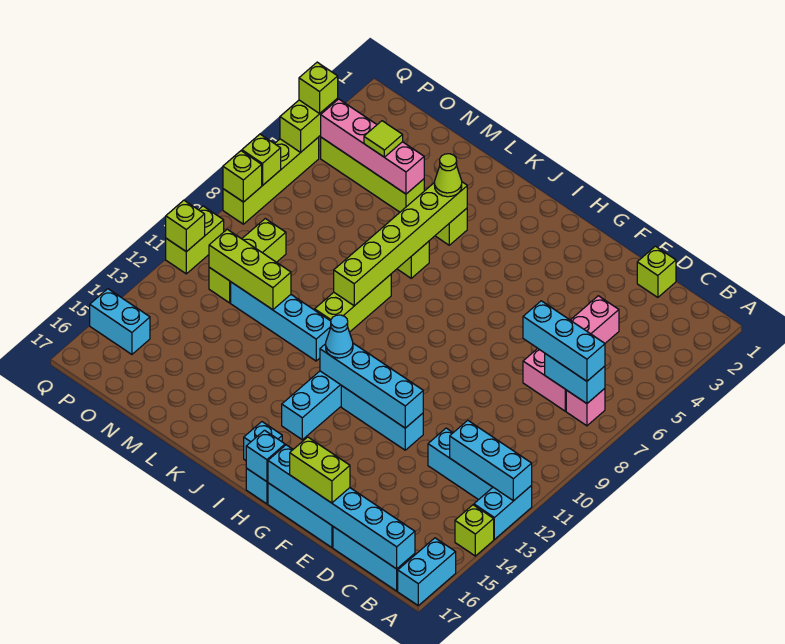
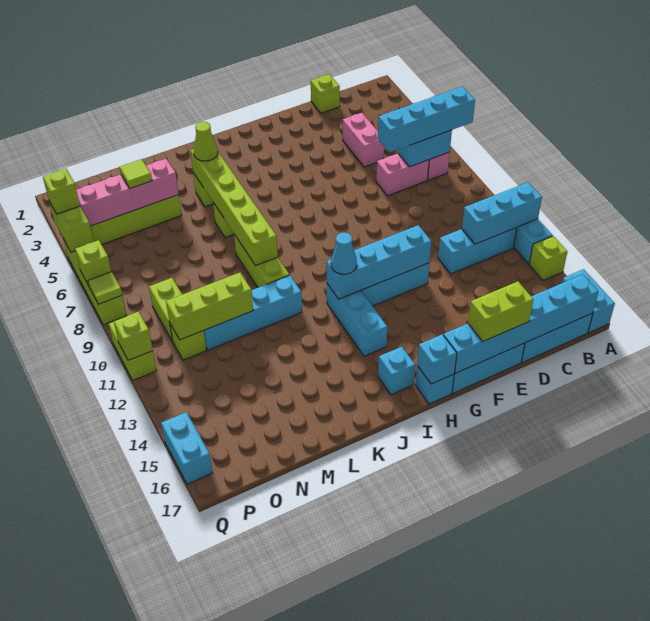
cyan 1x3 brick [523,301,605,381] -> cyan 1x4 brick [378,87,475,153]
cyan 1x2 brick [90,289,150,354] -> cyan 1x2 brick turned to [161,412,212,484]
lime 1x1 brick [223,151,262,202] -> lime 1x1 tile [88,272,122,304]

